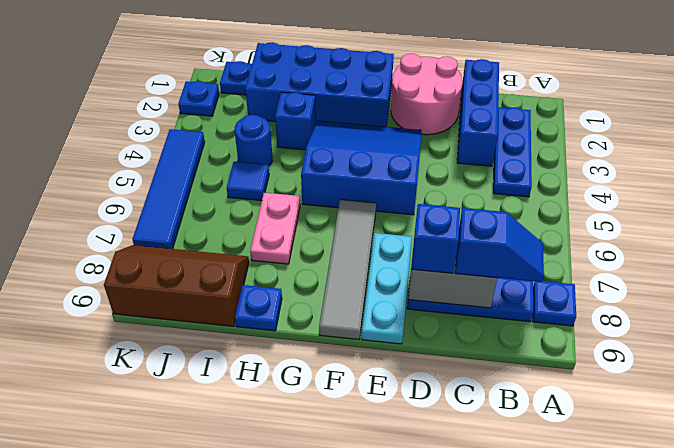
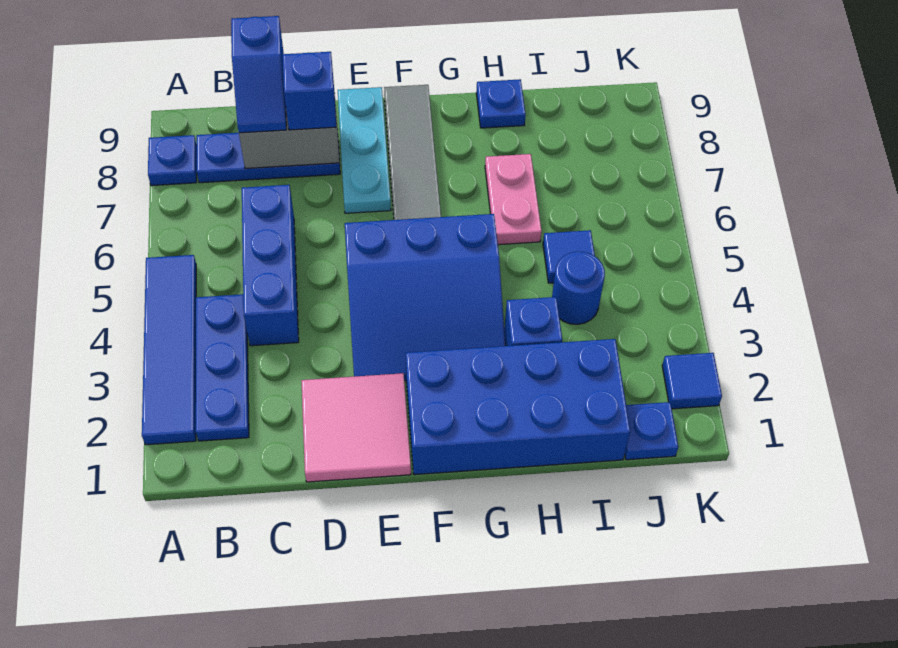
blue 1x2 slope [455,208,544,282] -> blue 1x2 slope turned to [231,16,286,133]
blue 1x3 brick [457,59,499,166] -> blue 1x3 brick moved to [242,185,299,346]
pink 2x2 round brick [391,54,463,135] -> pink 2x2 tile [301,373,411,482]
brown 2x3 slope [104,245,249,326] -> none
blue 1x1 plate [178,81,219,116] -> blue 1x1 tile [662,353,722,409]
blue 1x4 tile [132,129,205,249] -> blue 1x4 tile moved to [142,255,196,445]

